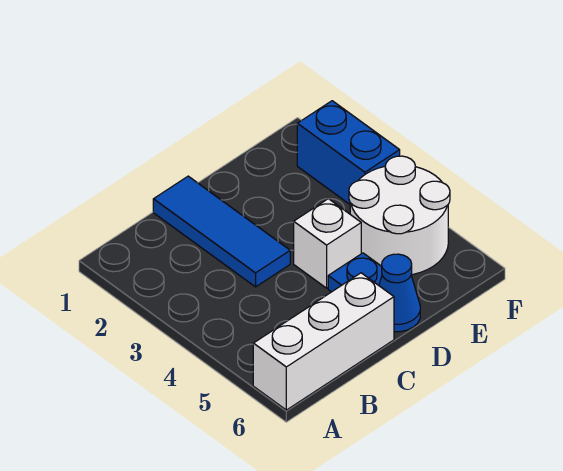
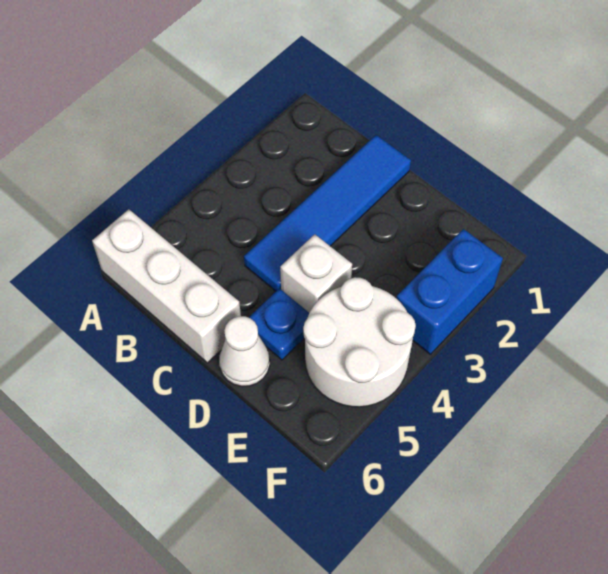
blue 1x3 tile [153,176,290,287] -> blue 1x4 tile [244,135,411,291]
blue 1x1 cone [379,254,420,332] -> white 1x1 cone [219,316,270,386]

